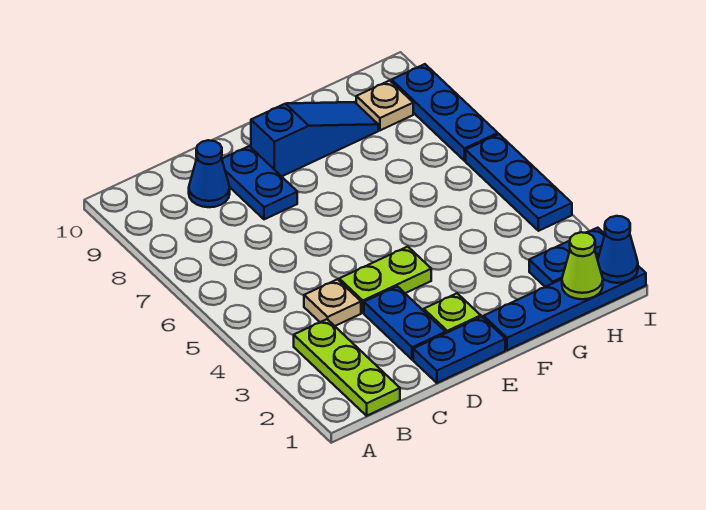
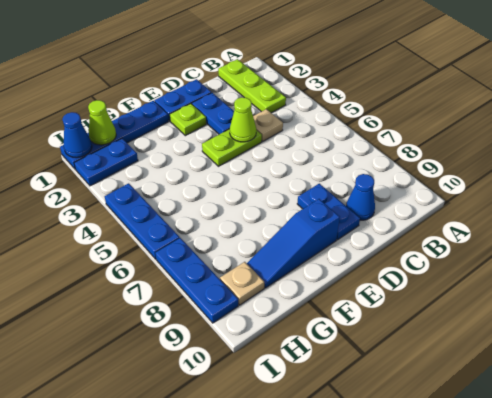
none -> lime 1x1 cone [230,97,256,142]

